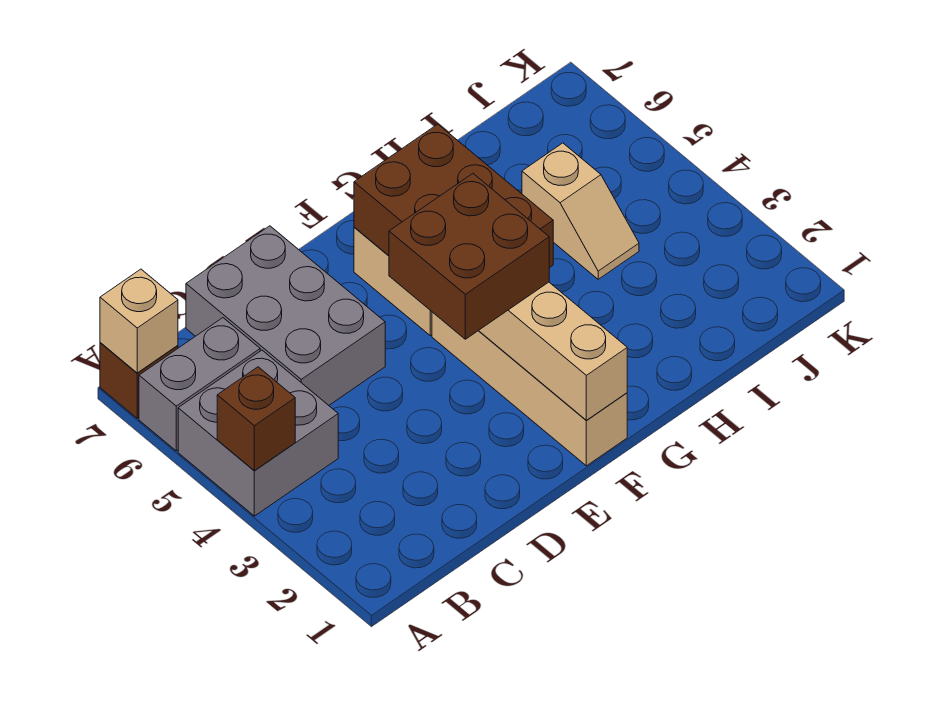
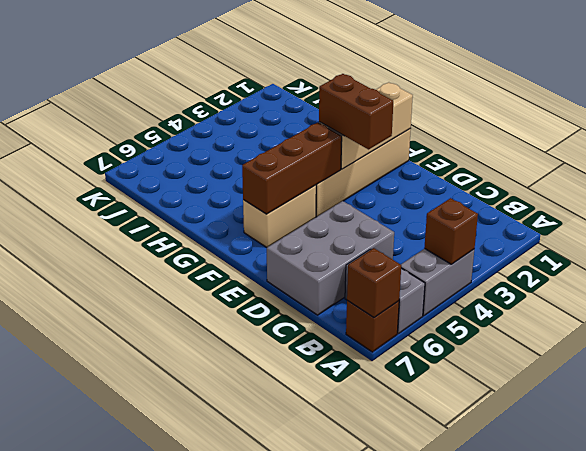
grey 2x2 brick [178,350,338,516] -> grey 1x2 brick [401,249,474,316]
tan 1x1 brick [100,269,178,373] -> brown 1x1 brick [347,248,401,318]
brown 2x2 brick [389,174,549,339] -> brown 1x2 brick [319,74,393,149]
brown 2x3 brick [354,124,553,268] -> brown 1x3 brick [242,122,342,214]
tan 1x2 slope [522,143,639,279] -> none

